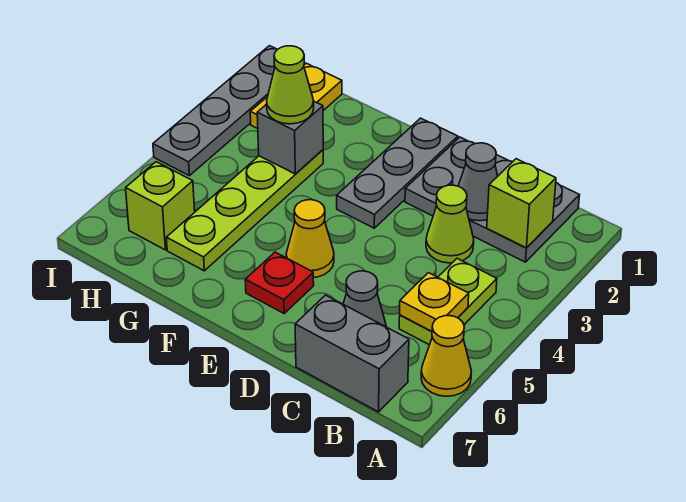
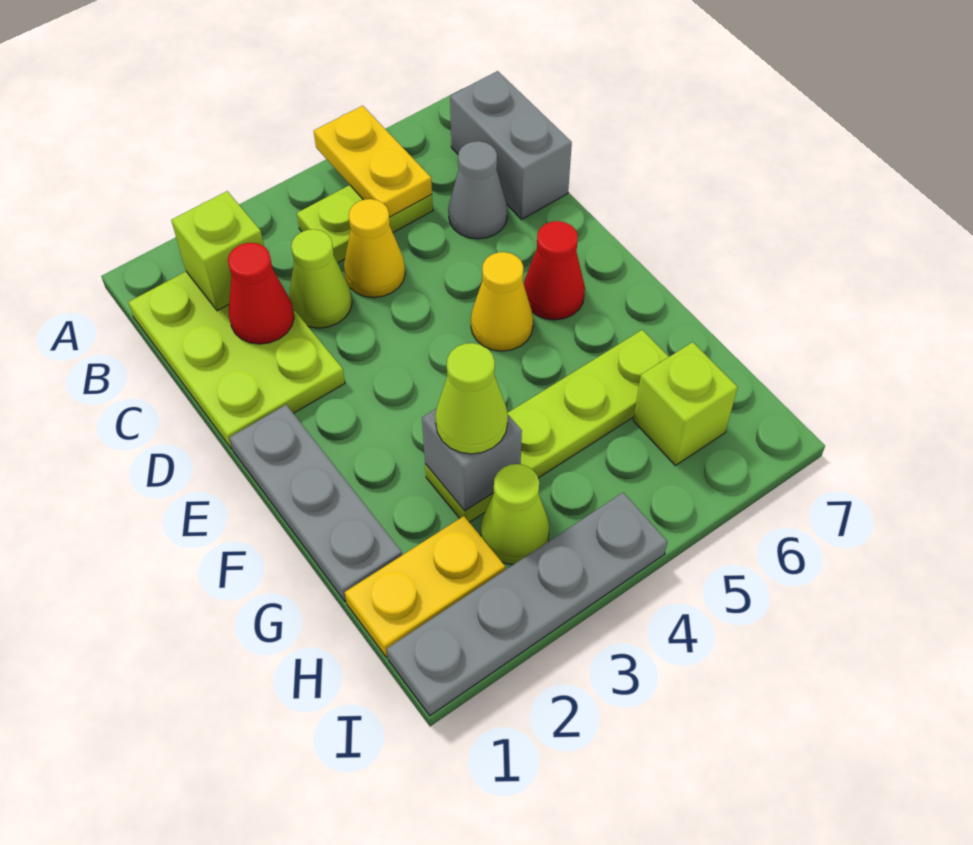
yellow 1x1 cone [421,316,471,396] -> yellow 1x1 cone moved to [344,199,405,298]
grey 2x3 plate [405,137,580,262] -> lime 2x3 plate [128,272,345,449]
yellow 1x1 plate [400,273,469,331] -> yellow 1x2 plate [314,106,432,217]
grey 1x1 cone [458,143,498,221] -> red 1x1 cone [228,243,294,344]
grey 1x3 plate [337,118,458,228] -> grey 1x3 plate turned to [229,405,402,602]
red 1x1 plate [245,252,314,313] -> red 1x1 cone [524,221,585,320]
none -> lime 1x1 cone [481,464,549,564]

